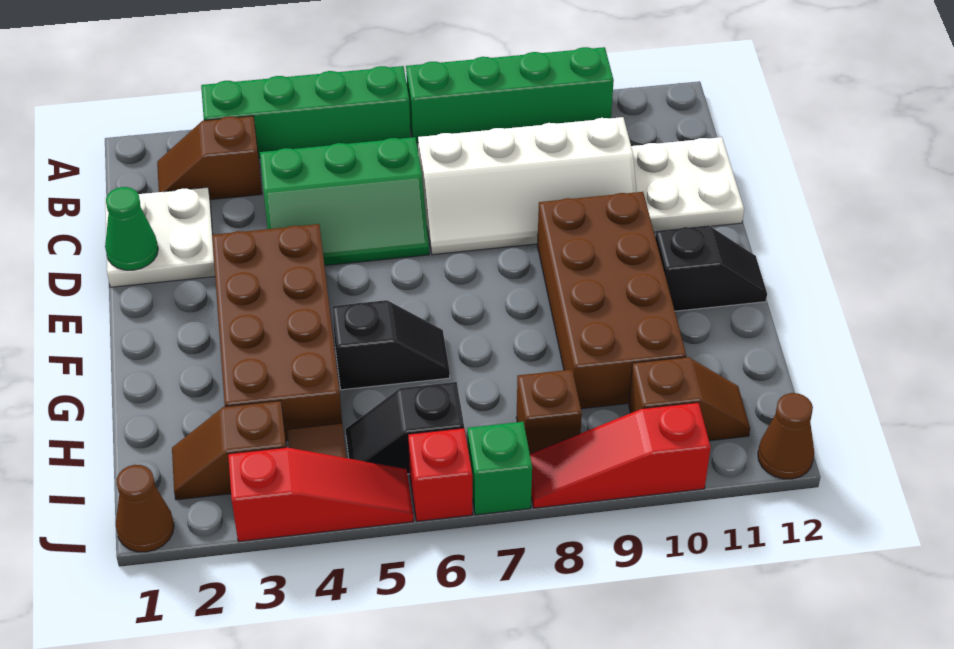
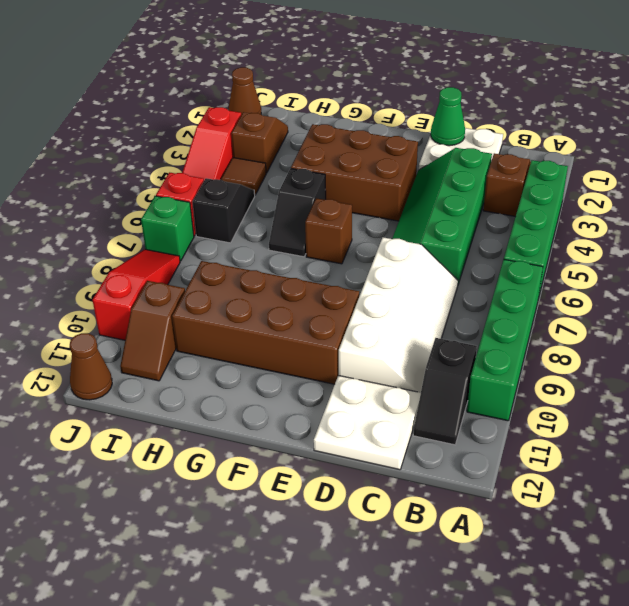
green 2x3 slope [260,137,429,266] -> green 2x4 slope [392,148,492,284]
white 2x4 slope [418,117,636,255] -> white 2x4 slope turned to [339,237,458,392]
brown 2x4 brick [212,224,342,441] -> brown 2x3 brick [291,124,418,221]
black 1x2 slope [655,225,767,311] -> black 1x2 slope moved to [413,338,477,445]
brown 1x1 brick [516,370,582,454] -> brown 1x1 brick moved to [305,198,352,264]

